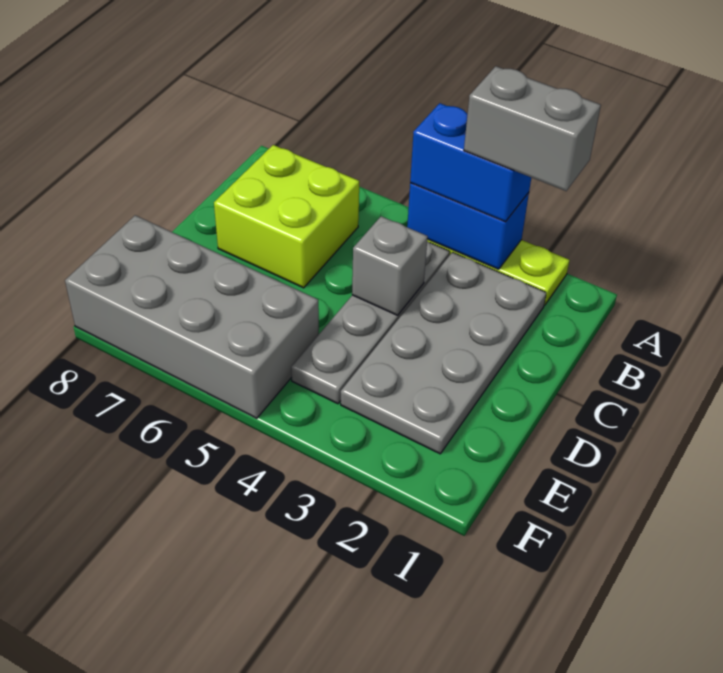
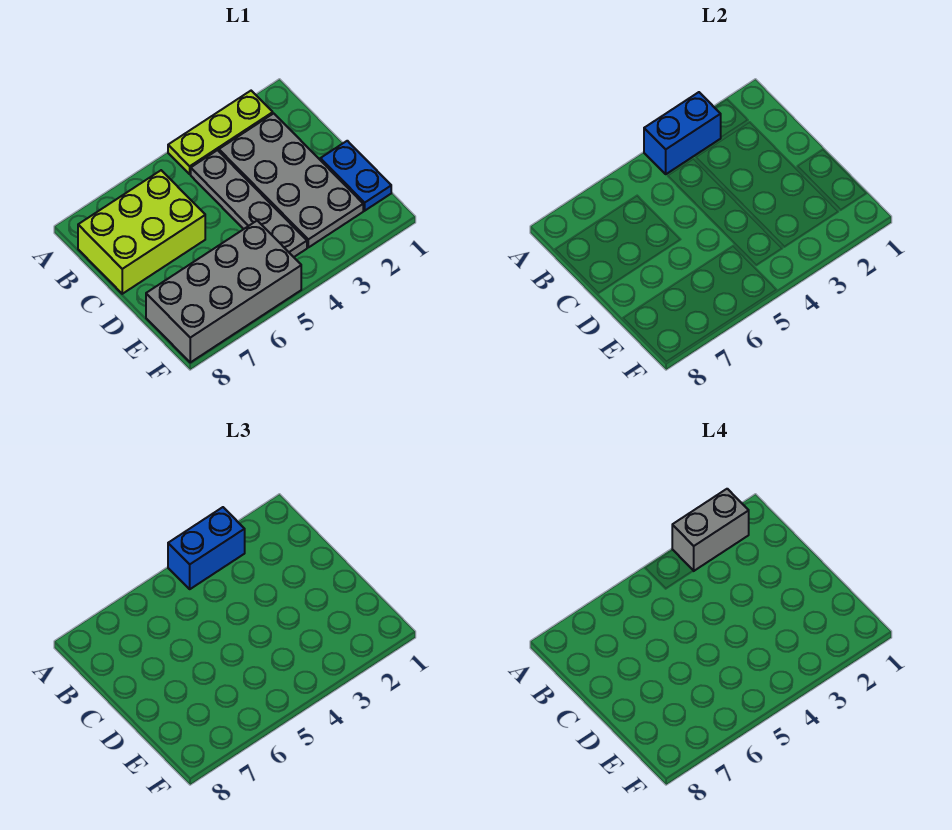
lime 2x2 brick [214,145,359,288] -> lime 2x3 brick [78,170,205,294]
grey 1x1 brick [352,216,428,315] -> none
none -> blue 1x2 plate [320,141,391,211]

